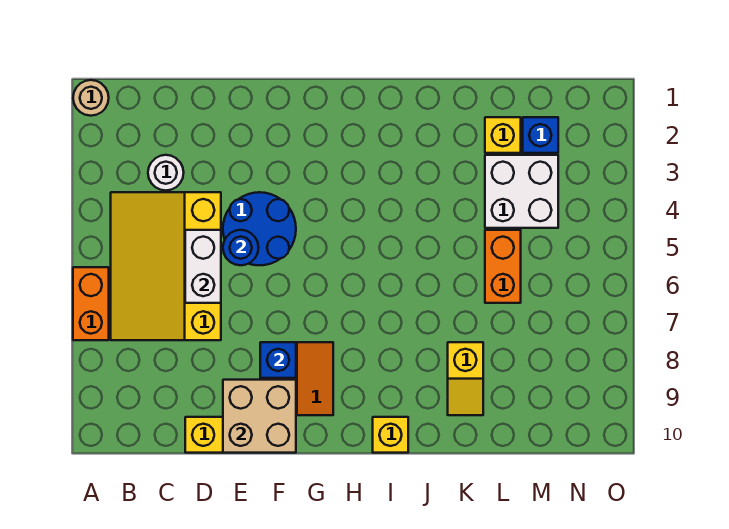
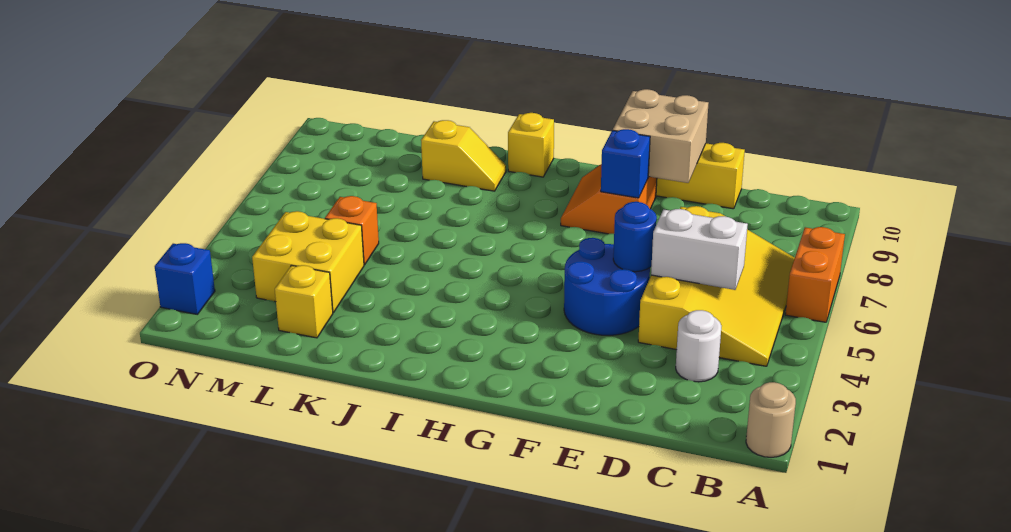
white 1x2 brick [185,230,221,303] -> white 1x2 brick turned to [651,209,748,290]
yellow 1x2 slope [448,342,483,415] -> yellow 1x2 slope turned to [421,120,506,191]
white 2x2 brick [485,155,558,228] -> yellow 2x2 brick [252,211,364,313]
orange 1x2 brick [485,230,521,303] -> orange 1x1 brick [325,196,379,265]
blue 1x1 brick [523,117,558,153] -> blue 1x1 brick moved to [155,243,215,315]

